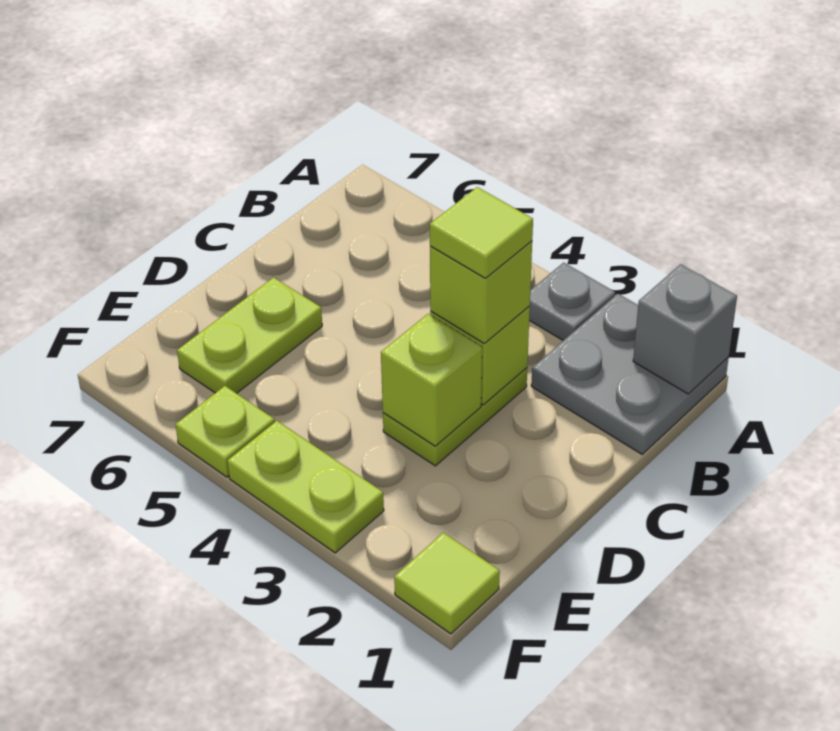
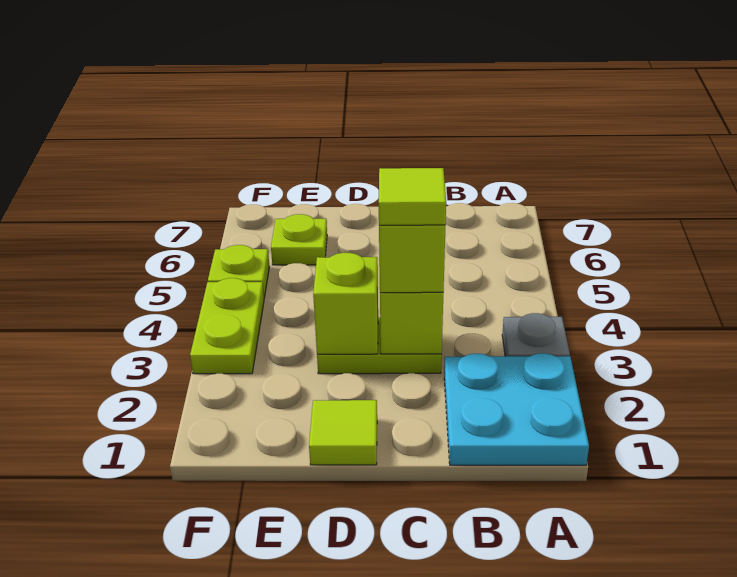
grey 2x2 plate [531,294,729,454] -> cyan 2x2 plate [444,353,589,465]
grey 1x1 brick [633,264,737,394] -> none
lime 1x2 plate [177,277,322,393] -> lime 1x1 plate [271,214,327,265]
lime 1x1 tile [394,533,500,634] -> lime 1x1 tile moved to [309,400,377,465]

